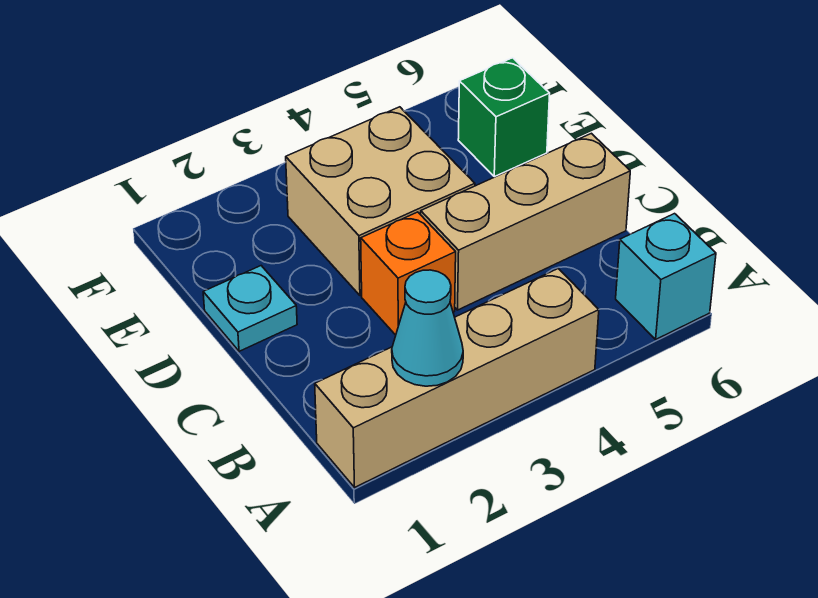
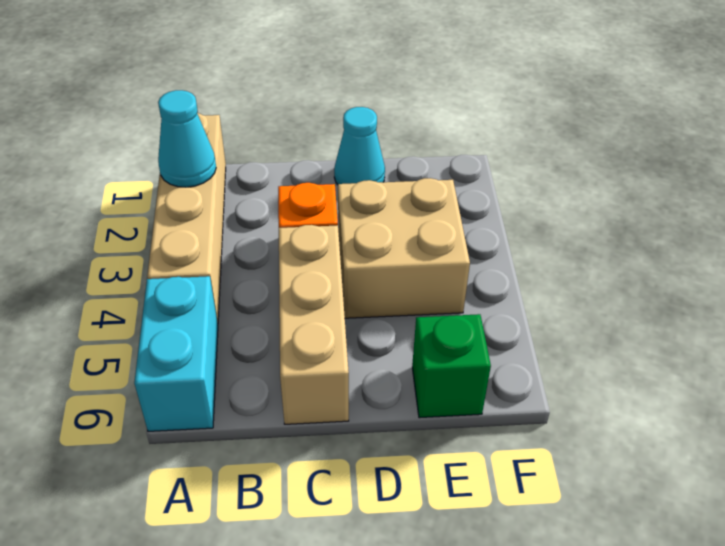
cyan 1x1 brick [616,214,716,339] -> cyan 1x2 brick [134,276,218,431]
cyan 1x1 plate [203,266,297,351] -> cyan 1x1 cone [334,107,385,185]

